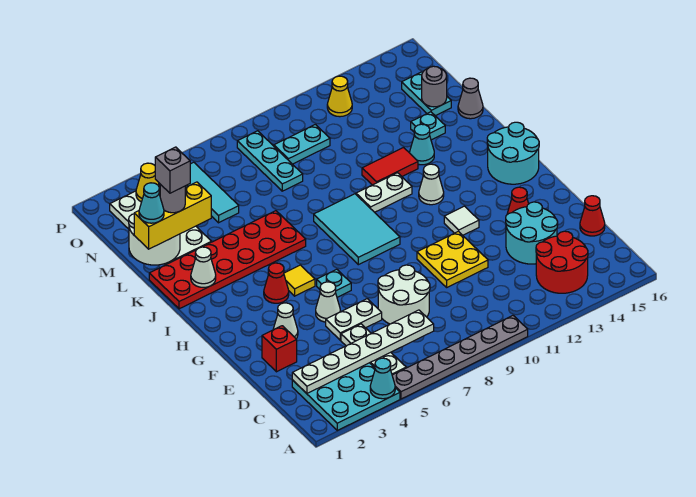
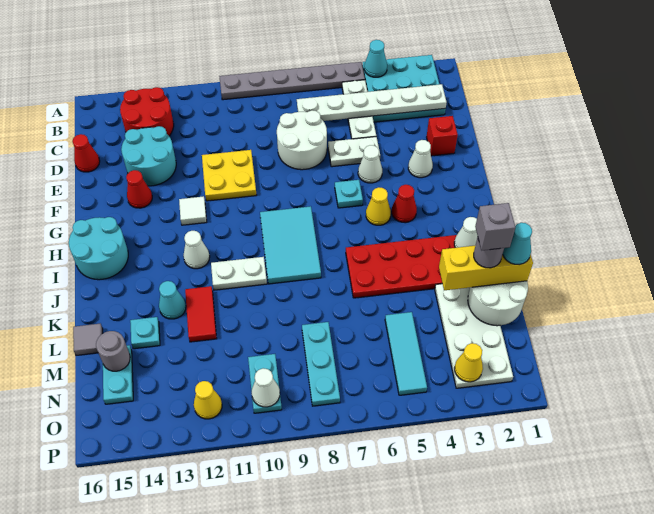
yellow 1x1 tile [284,265,315,296] -> yellow 1x1 cone [366,187,391,225]
red 1x2 tile [362,148,418,185] -> red 1x2 tile turned to [185,286,217,342]
grey 1x1 cone [458,78,483,119] -> grey 1x1 tile [73,324,103,355]
cyan 1x2 plate [274,125,330,164] -> cyan 1x2 plate turned to [248,354,282,413]
none -> white 1x1 cone [252,368,280,407]

